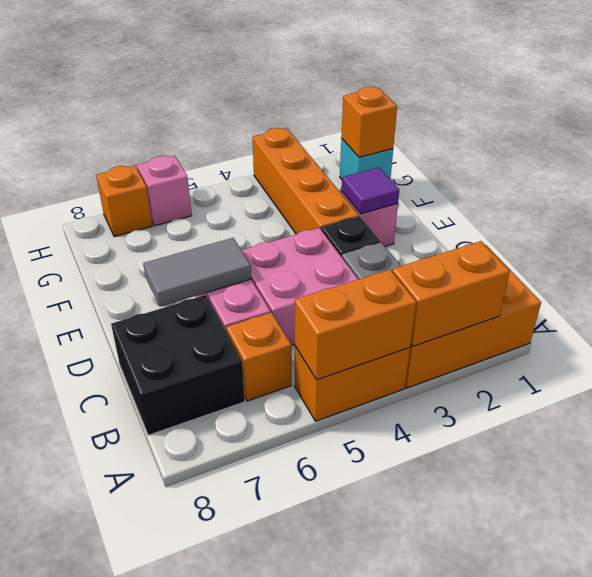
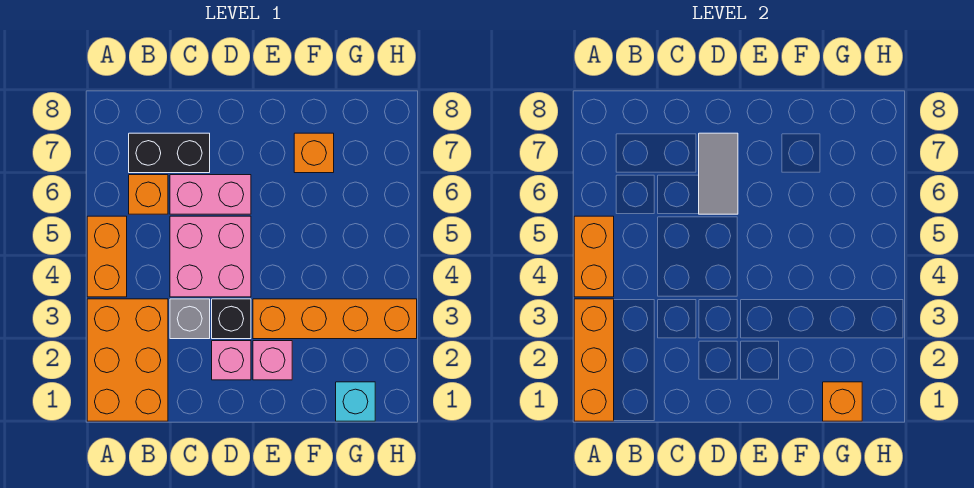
orange 1x2 brick [392,241,510,346] -> orange 1x3 brick [574,299,614,421]
black 2x2 brick [111,295,245,435] -> black 1x2 brick [129,133,210,173]
purple 1x1 tile [342,167,399,214] -> none
pink 1x1 brick [137,156,192,226] -> pink 1x1 brick moved to [212,341,251,380]
orange 1x1 brick [96,165,152,237] -> orange 1x1 brick moved to [294,133,334,173]

